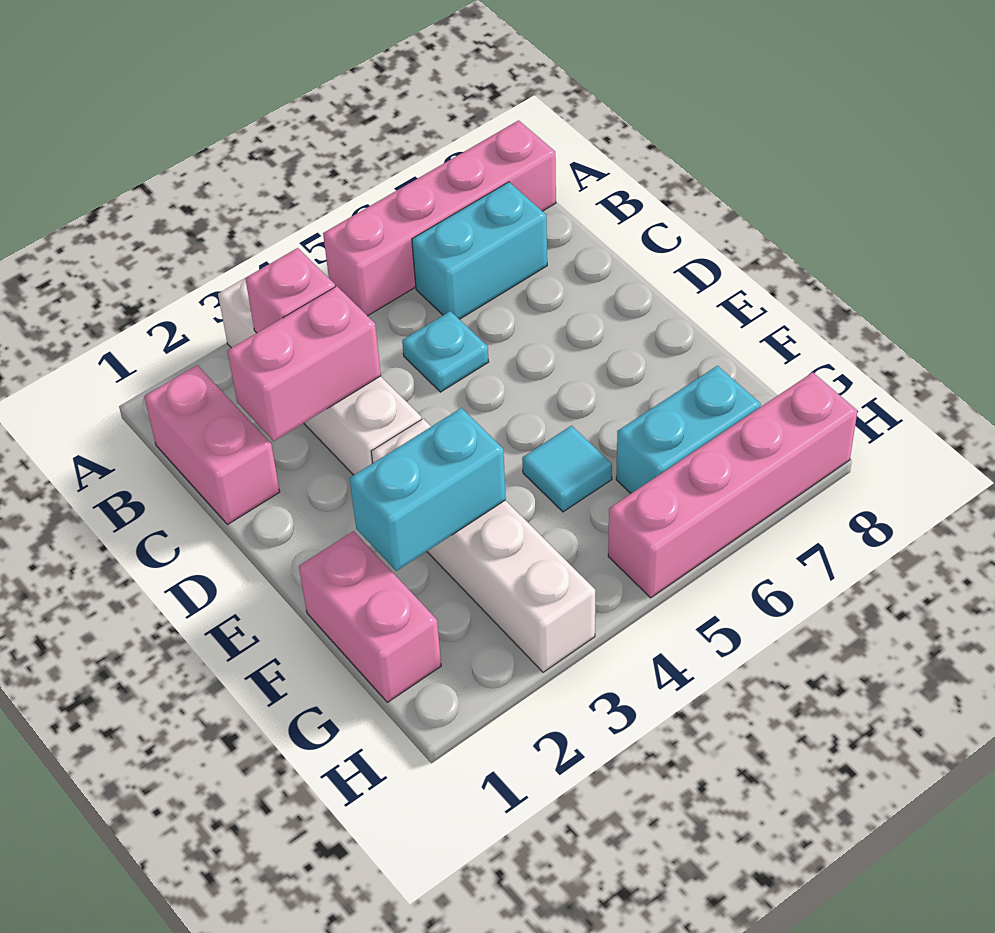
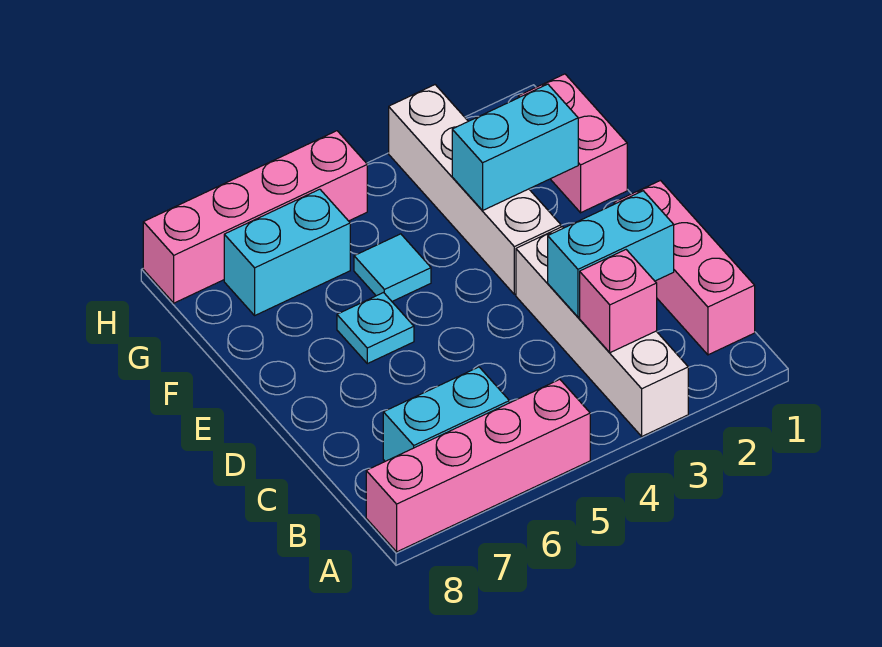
pink 1x2 brick [144,365,280,525] -> pink 1x3 brick [614,181,755,355]
pink 1x2 brick [227,286,381,441] -> cyan 1x2 brick [548,191,674,317]
cyan 1x1 plate [402,311,489,392] -> cyan 1x1 plate moved to [337,293,414,364]

